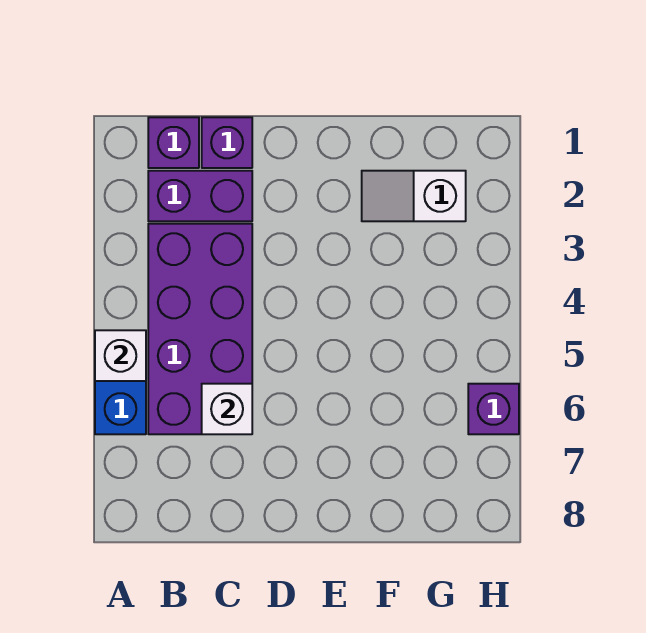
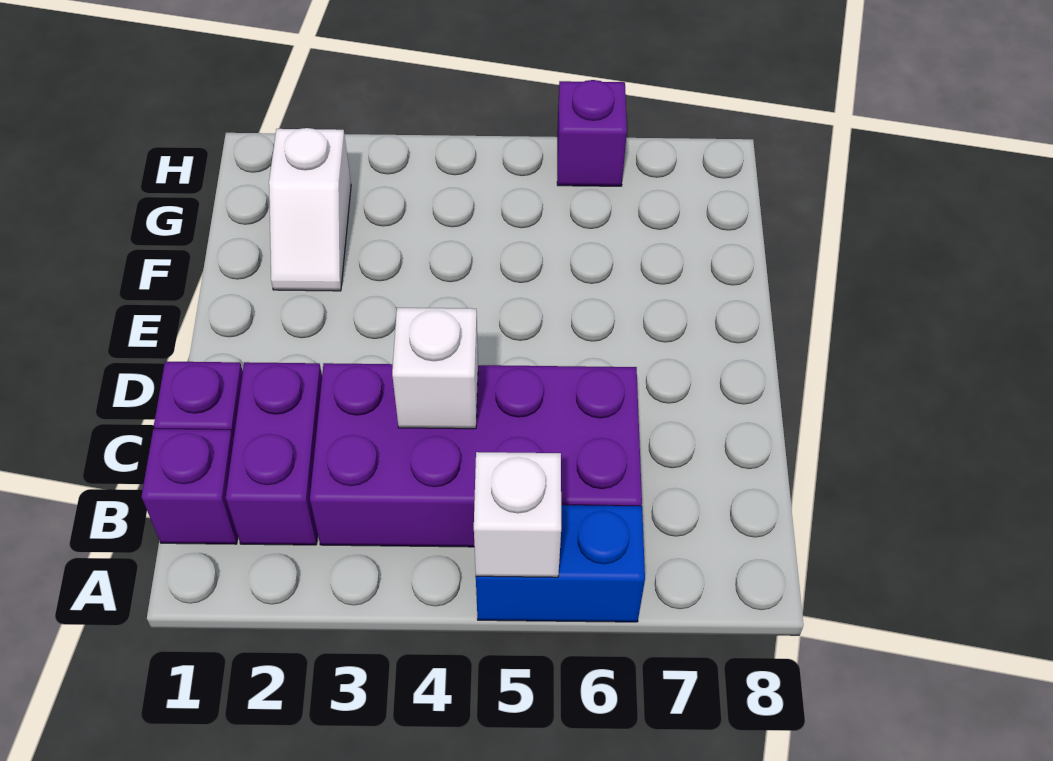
white 1x1 brick [202,384,252,434] -> white 1x1 brick moved to [392,308,478,429]

